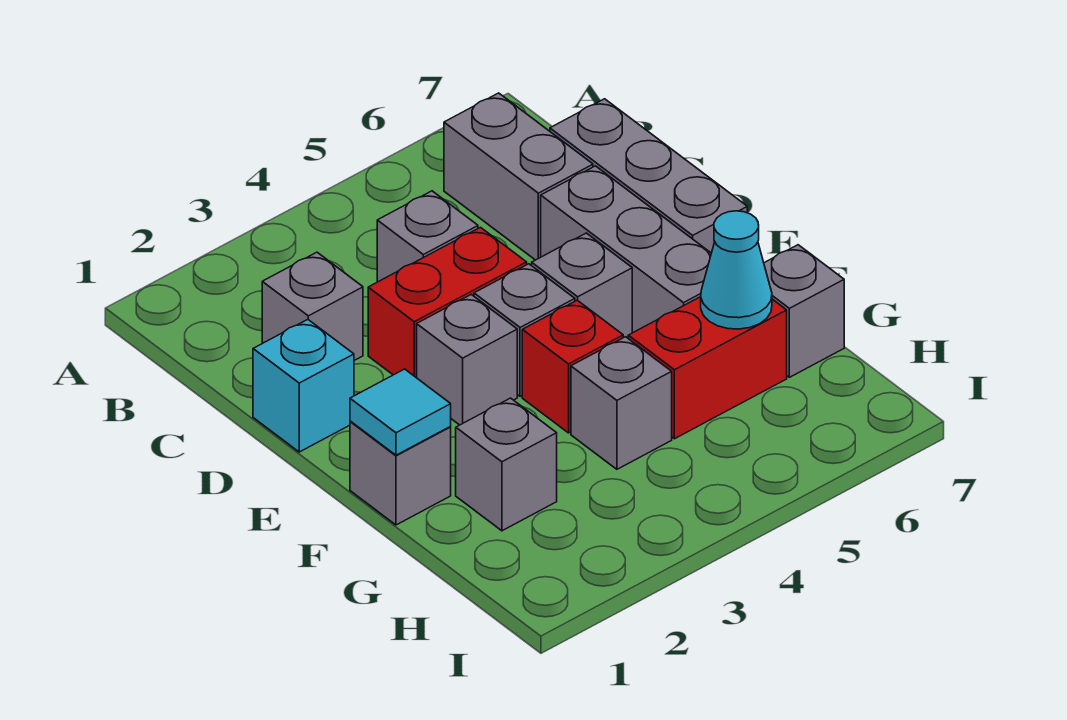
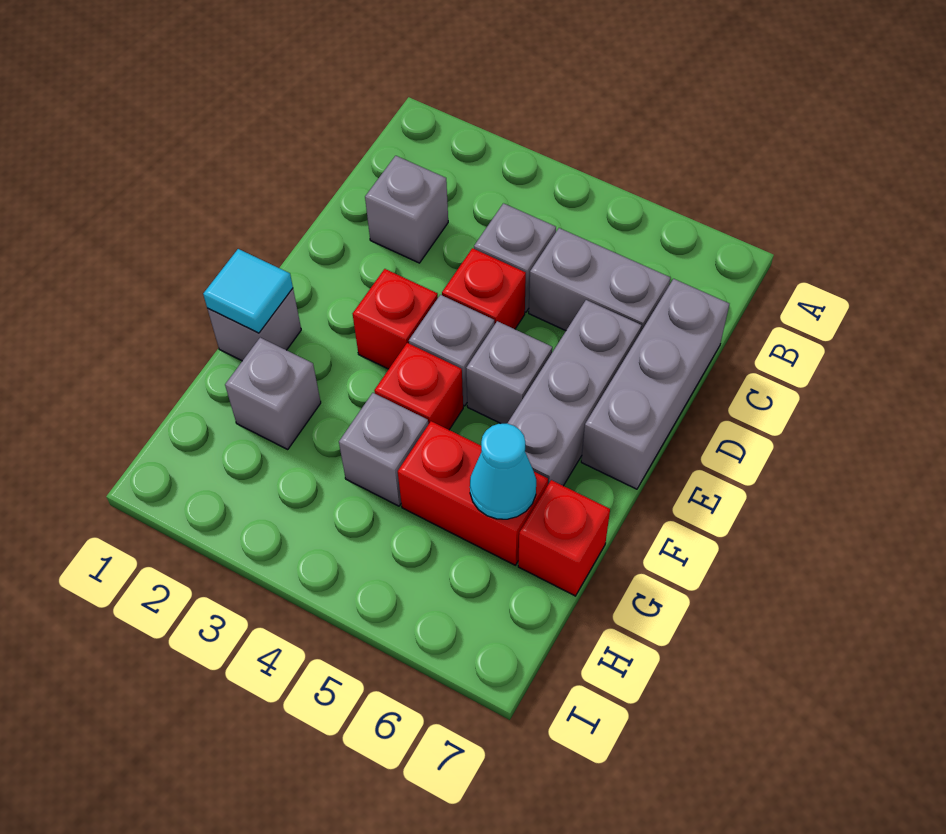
grey 1x2 brick [444,93,593,260] -> grey 1x2 brick turned to [529,228,670,331]
cyan 1x1 brick [253,320,354,452] -> none
red 1x2 brick [368,227,527,378] -> red 1x1 brick [442,248,526,329]
grey 1x1 brick [417,295,517,425] -> red 1x1 brick [353,269,438,369]
grey 1x1 brick [764,245,844,377] -> red 1x1 brick [518,480,610,596]

